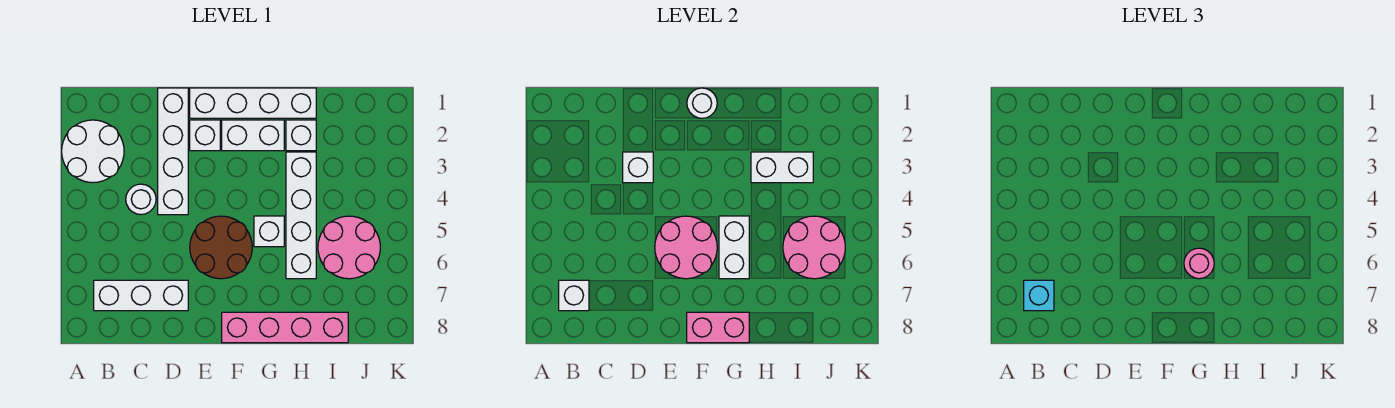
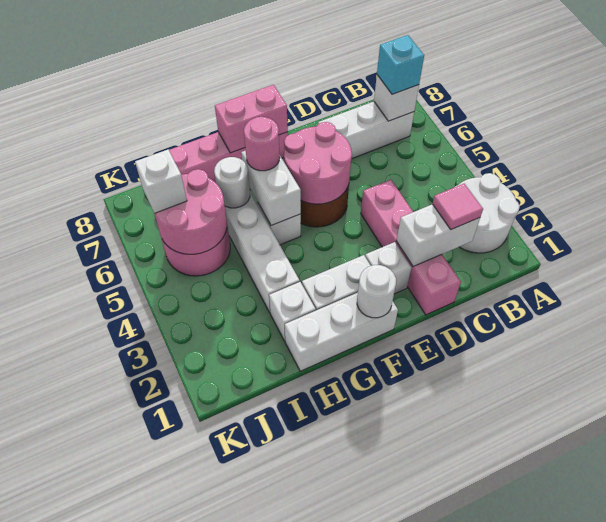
none -> pink 1x1 tile [433,184,483,229]
white 1x1 round brick [126,184,156,215] -> white 1x1 round brick moved to [214,157,250,208]
white 1x4 brick [158,88,188,215] -> pink 1x4 brick [361,180,461,315]
white 1x1 brick [623,152,653,183] -> white 1x1 brick moved to [135,150,187,213]
white 1x4 brick [190,88,316,118] -> white 1x3 brick [285,293,398,371]
white 1x2 brick [751,152,813,183] -> white 1x2 brick moved to [396,204,480,266]

